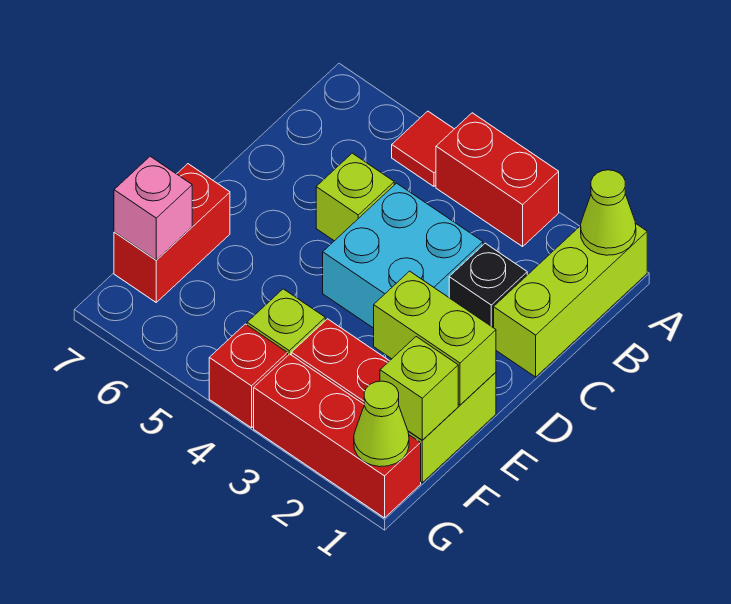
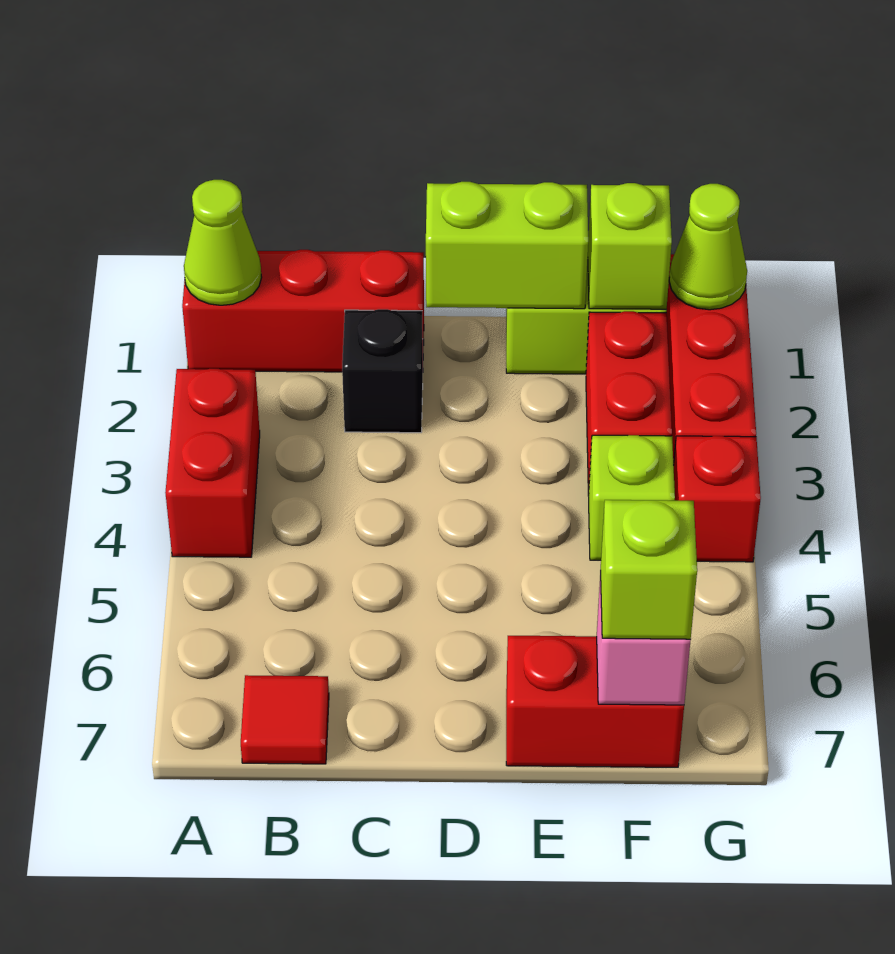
lime 1x3 brick [494,223,647,377] -> red 1x3 brick [182,250,424,372]
red 1x1 tile [392,111,454,186] -> red 1x1 tile moved to [241,675,329,764]
cyan 2x2 brick [323,183,483,328] -> none
lime 1x1 brick [316,153,394,241] -> lime 1x1 brick moved to [601,500,697,639]
lime 1x2 brick [374,271,496,405] -> lime 1x2 brick turned to [426,182,588,309]

